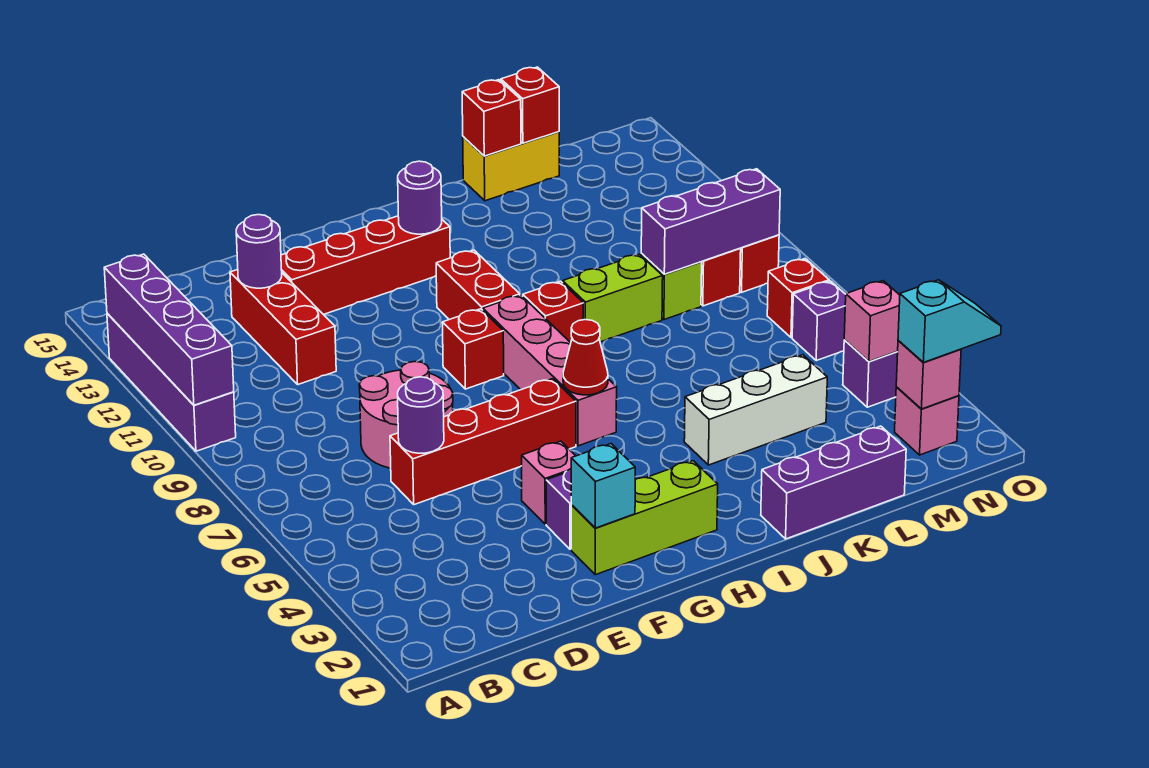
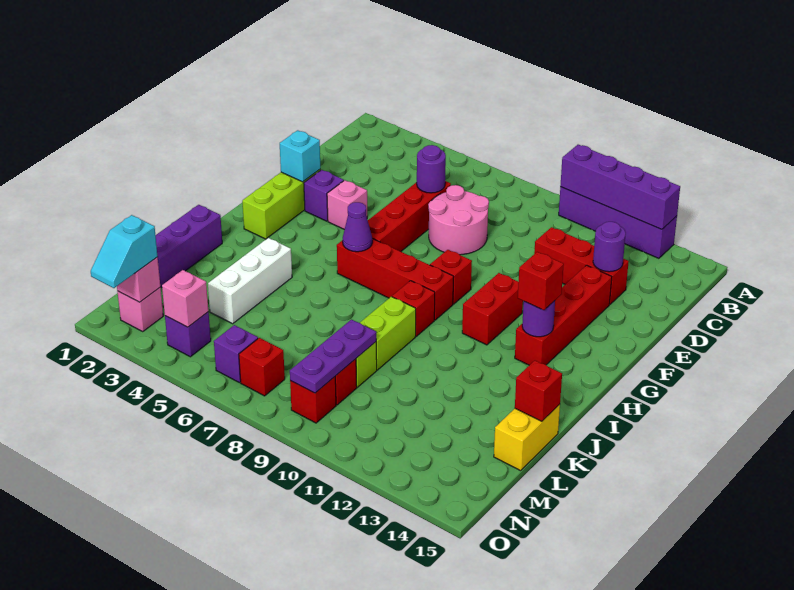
pink 1x4 brick [483,295,617,446] -> red 1x4 brick [337,239,454,320]
red 1x1 cone [563,320,608,395] -> purple 1x1 cone [343,202,372,252]
red 1x2 brick [436,250,520,320] -> red 1x2 brick turned to [462,273,523,345]
purple 1x3 brick [641,169,780,274] -> purple 1x3 plate [290,320,376,393]
red 1x1 brick [501,67,559,143] -> red 1x1 brick moved to [518,252,564,310]

